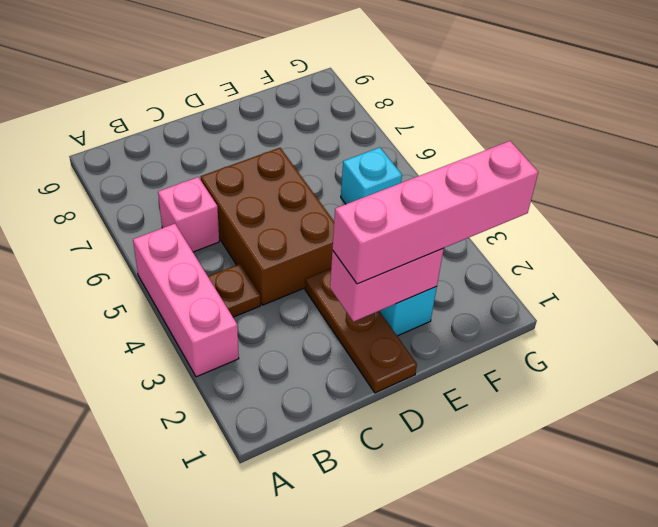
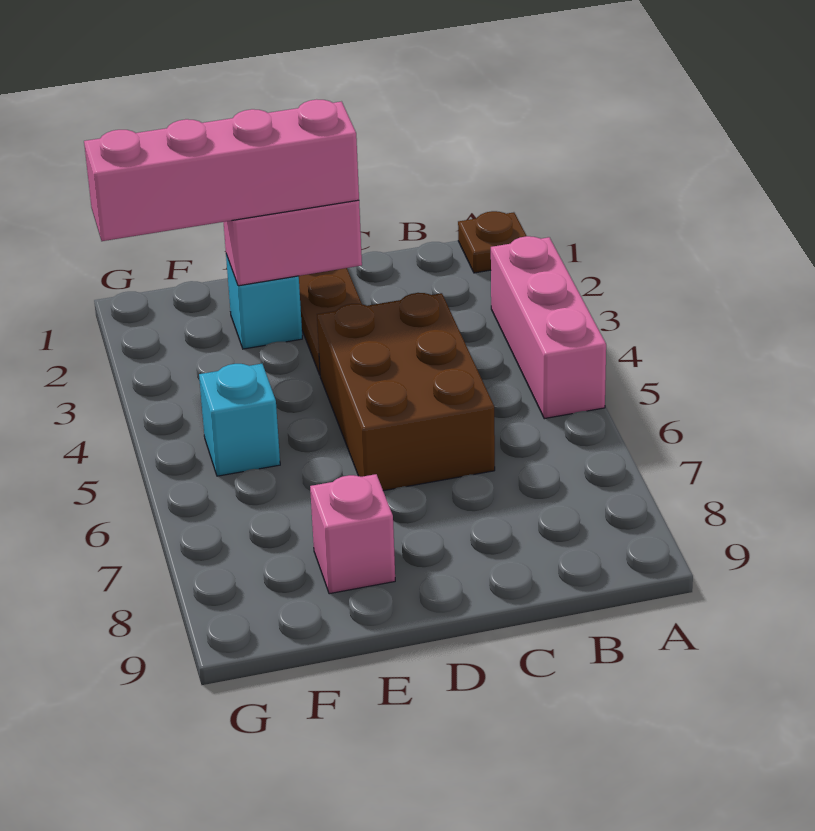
brown 1x1 plate [208,264,260,317] -> brown 1x1 plate moved to [458,211,526,273]
pink 1x1 brick [158,177,219,252] -> pink 1x1 brick moved to [310,474,395,594]

